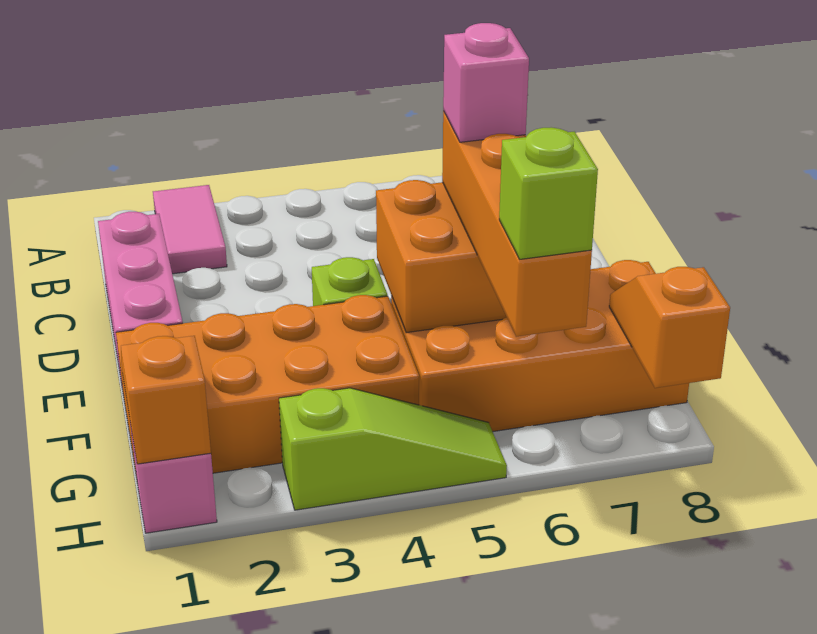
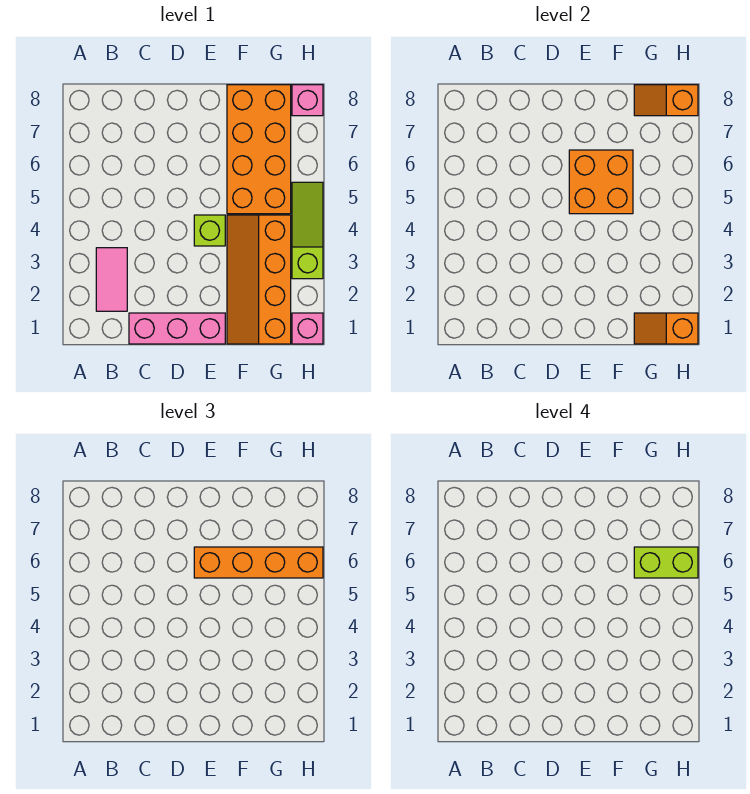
pink 1x2 tile [153,185,227,274] -> pink 1x2 tile turned to [96,248,127,311]
pink 1x1 brick [443,23,529,142] -> pink 1x1 brick moved to [292,85,323,116]
orange 2x4 brick [116,295,419,477] -> orange 2x4 slope [227,215,291,344]
lime 1x1 brick [499,127,598,259] -> lime 1x2 brick [634,547,698,578]

